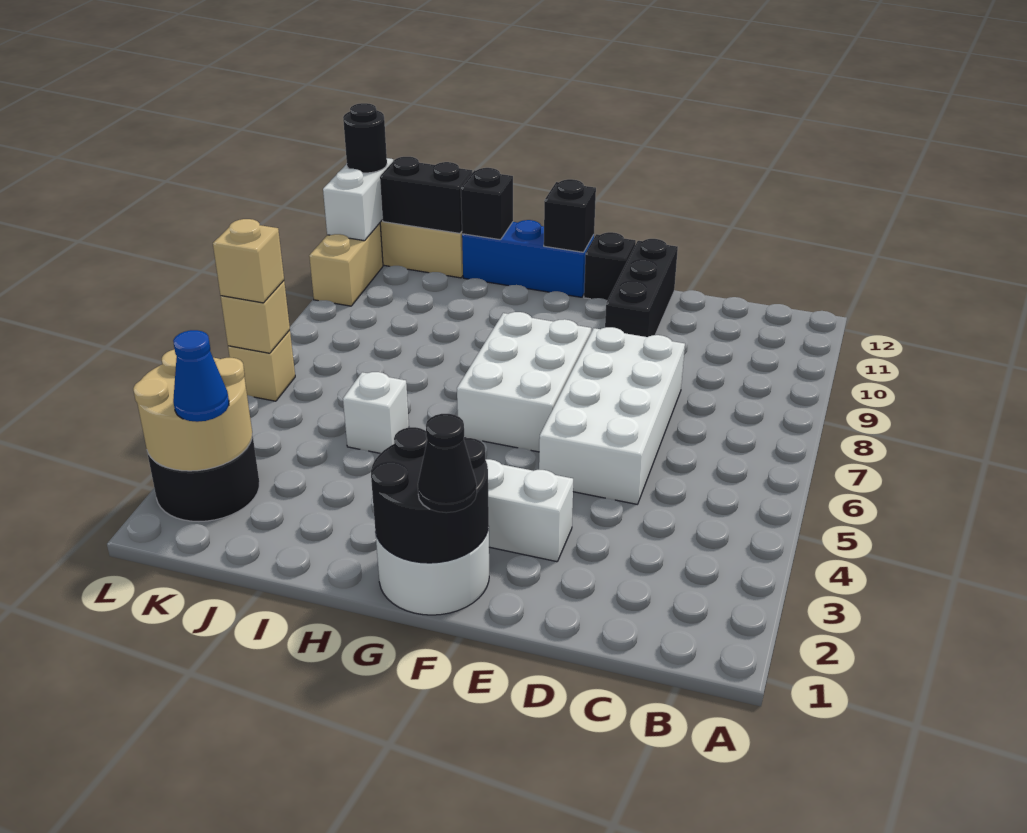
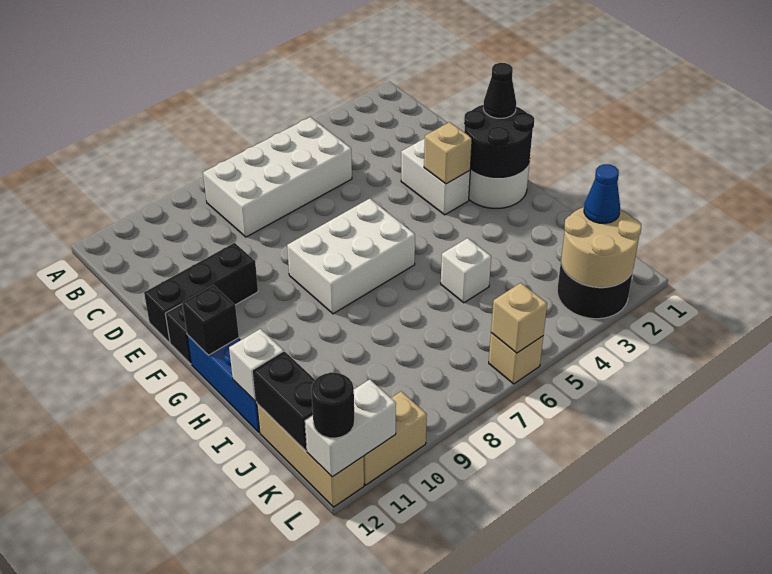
white 2x4 brick [539,327,685,504] -> white 2x4 brick moved to [203,117,352,237]
black 1x1 brick [461,168,513,240] -> white 1x1 brick [229,329,284,402]
tan 1x1 brick [213,219,284,303] -> tan 1x1 brick moved to [424,122,472,184]

